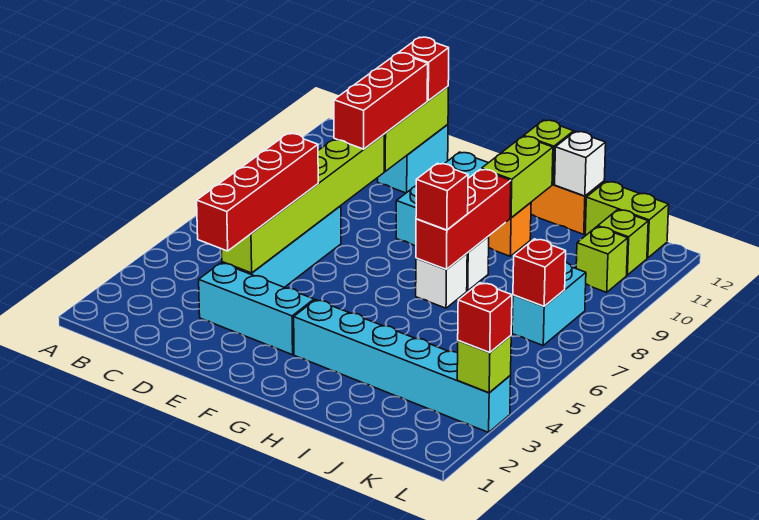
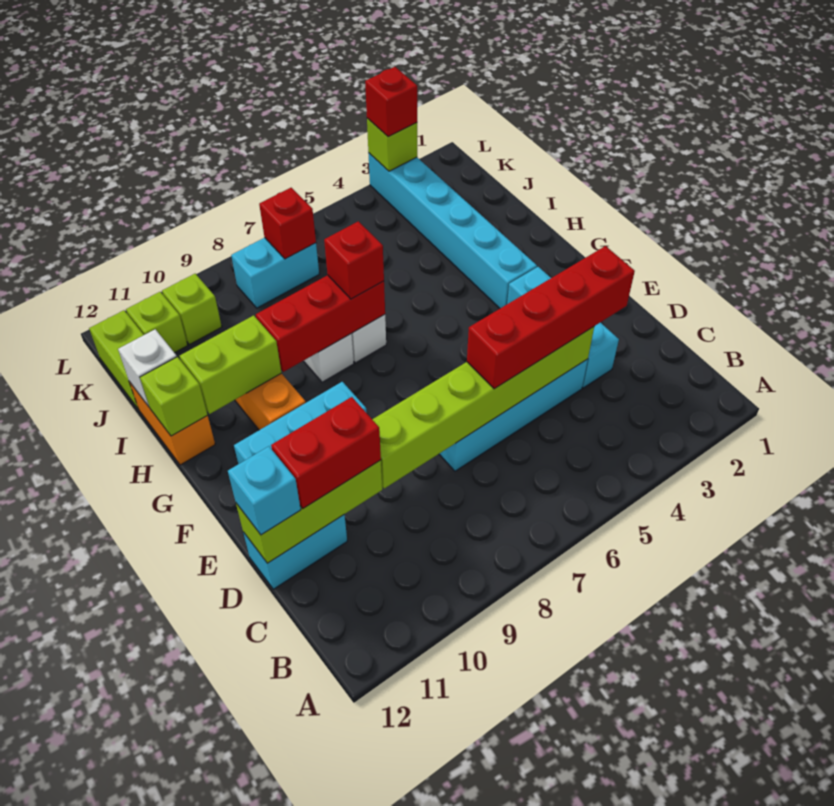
red 1x3 brick [334,53,428,149] -> red 1x2 brick [271,397,381,508]
red 1x1 brick [399,37,449,101] -> cyan 1x1 brick [228,446,301,535]

